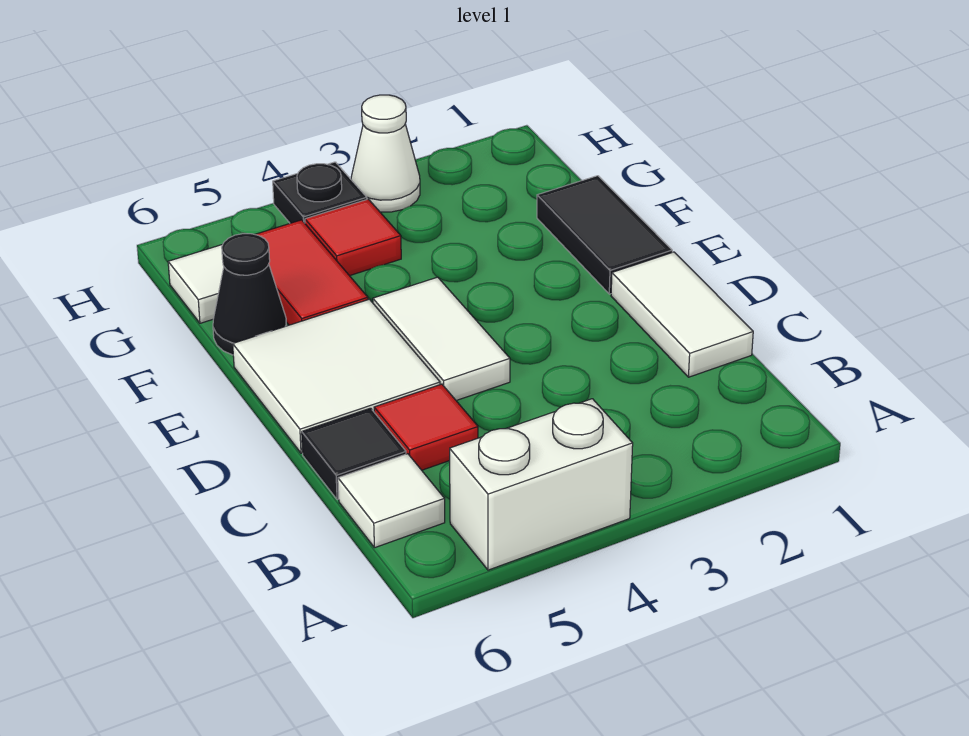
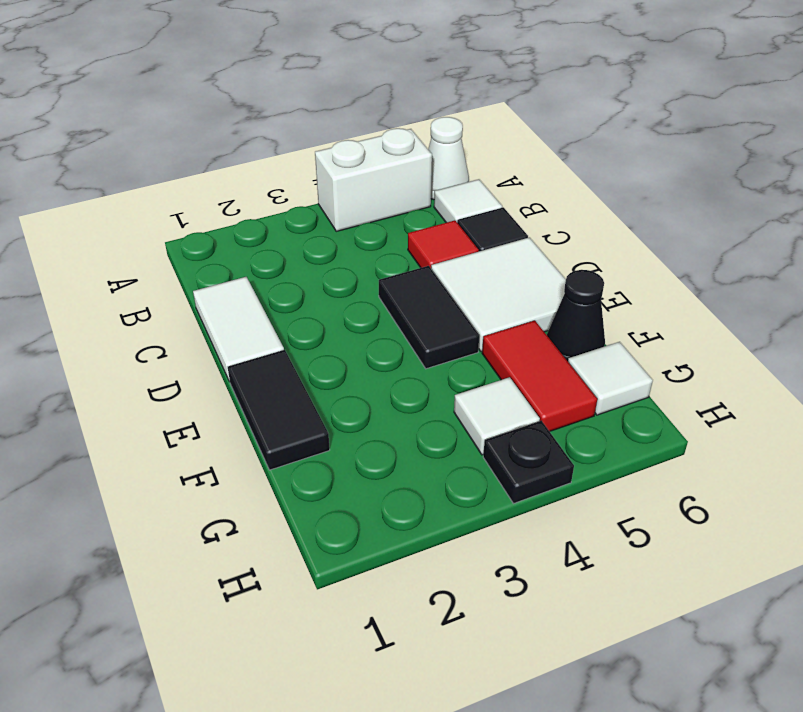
white 1x2 tile [373,277,510,401] -> black 1x2 tile [379,266,479,369]
red 1x1 tile [305,199,401,276] -> white 1x1 tile [454,377,540,455]
white 1x1 cone [351,95,420,212] -> white 1x1 cone moved to [428,117,469,200]

